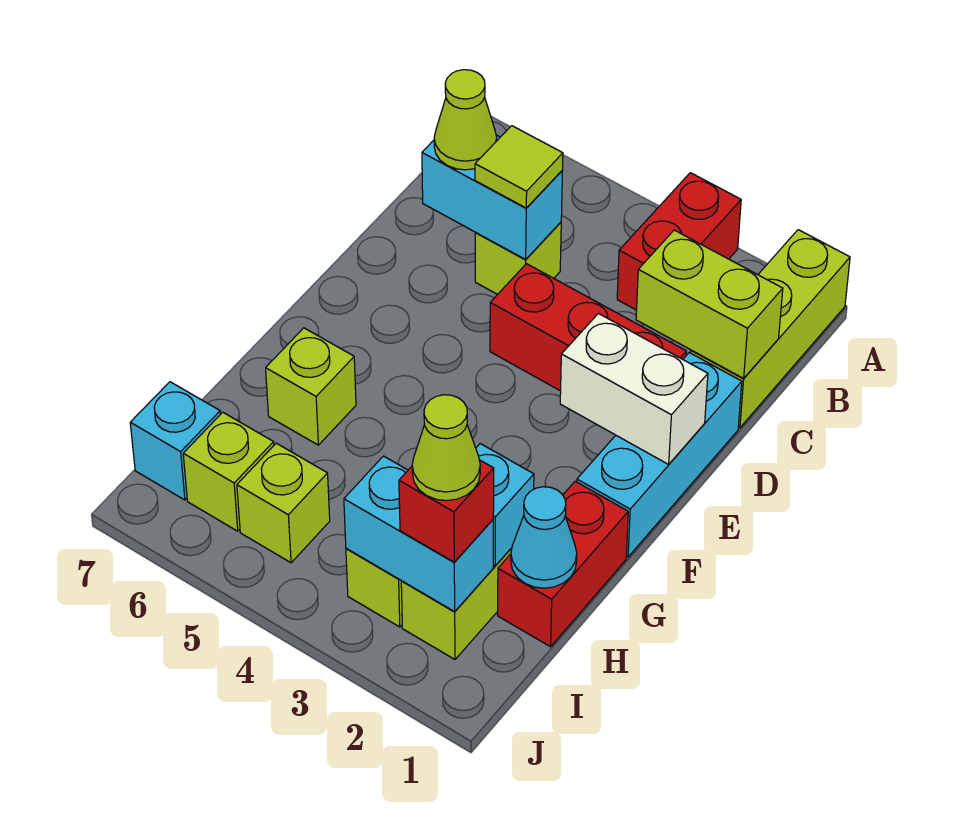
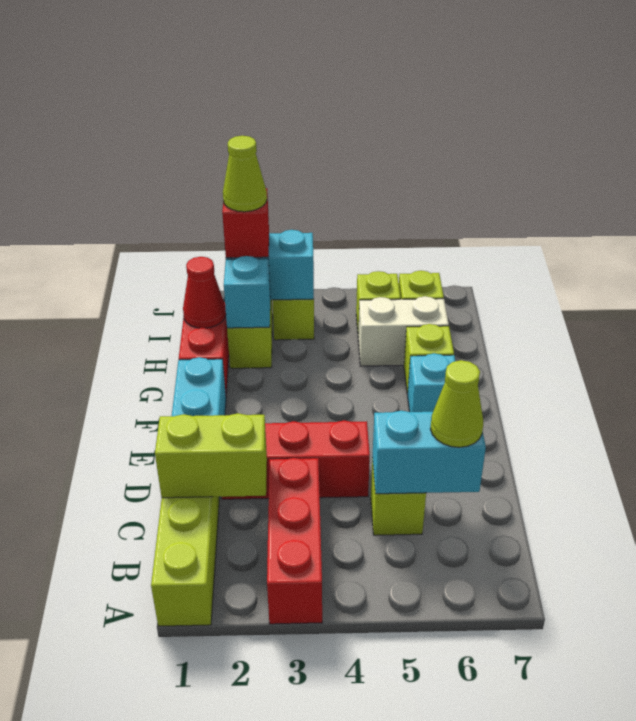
red 1x2 brick [617,173,741,310] -> red 1x3 brick [267,458,322,624]
lime 1x1 tile [475,126,563,208] -> none
white 1x2 brick [560,314,708,464] -> white 1x2 brick moved to [358,296,449,366]
cyan 1x1 cone [511,487,577,588] -> red 1x1 cone [183,257,226,328]
cyan 1x1 brick [130,382,220,500] -> cyan 1x1 brick moved to [408,353,455,412]

